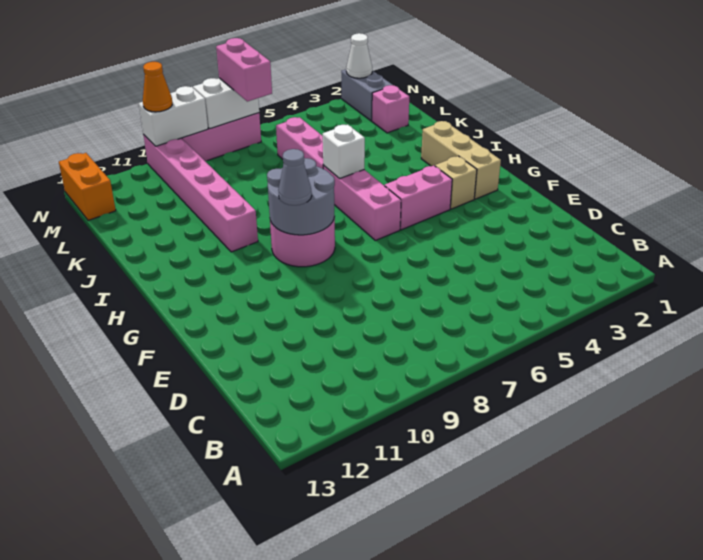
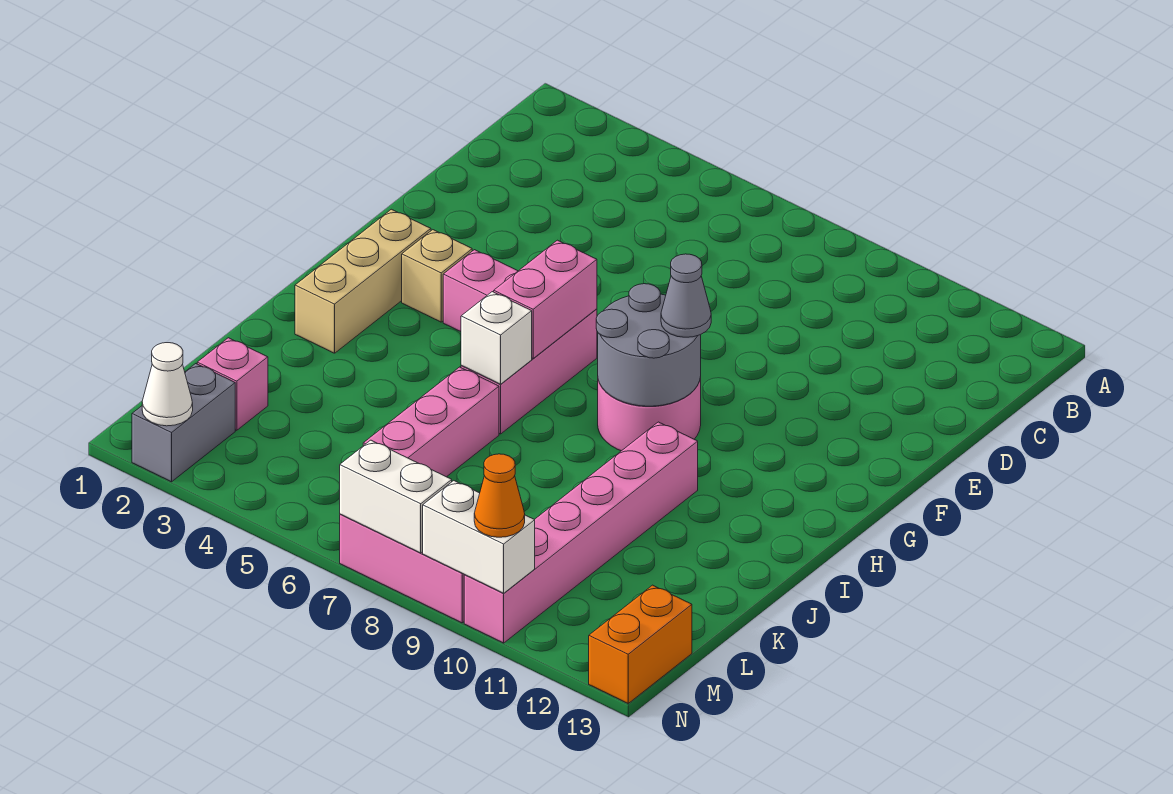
pink 1x2 brick [216,38,272,101] -> pink 1x2 brick moved to [494,240,597,359]

